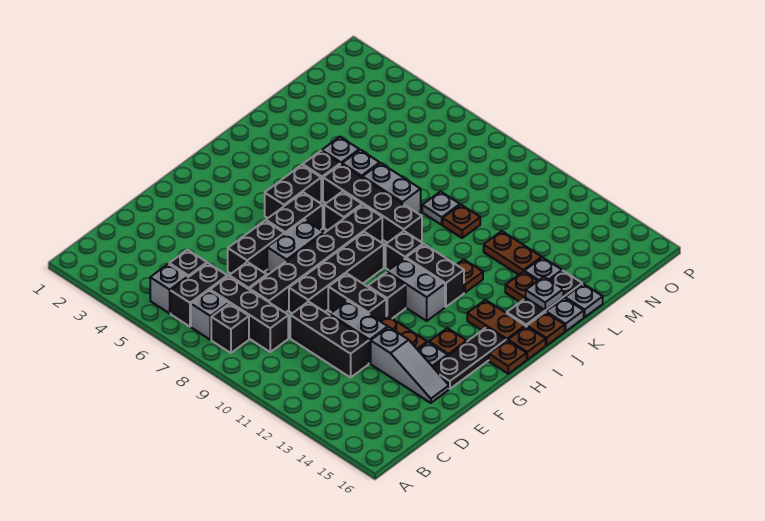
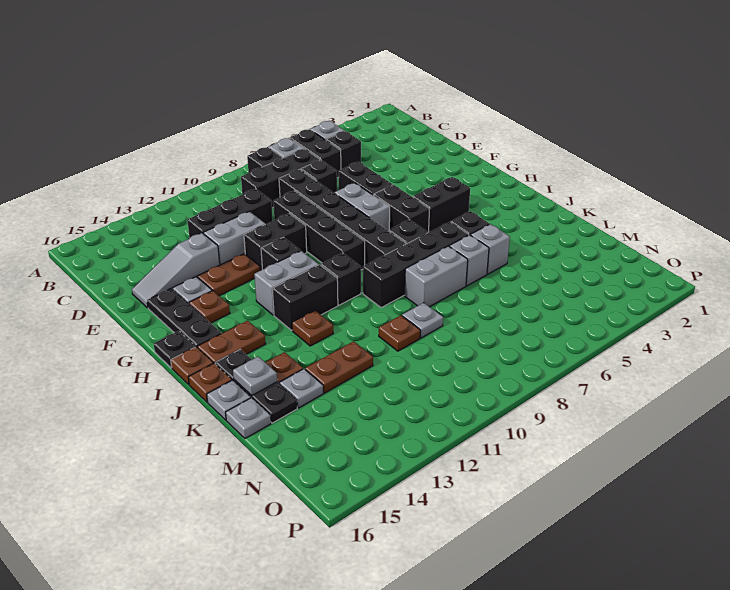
black 1x2 brick [265,165,321,218] -> black 1x2 brick turned to [413,177,470,232]
brown 1x1 plate [489,340,527,374] -> black 1x1 plate [154,331,195,368]

